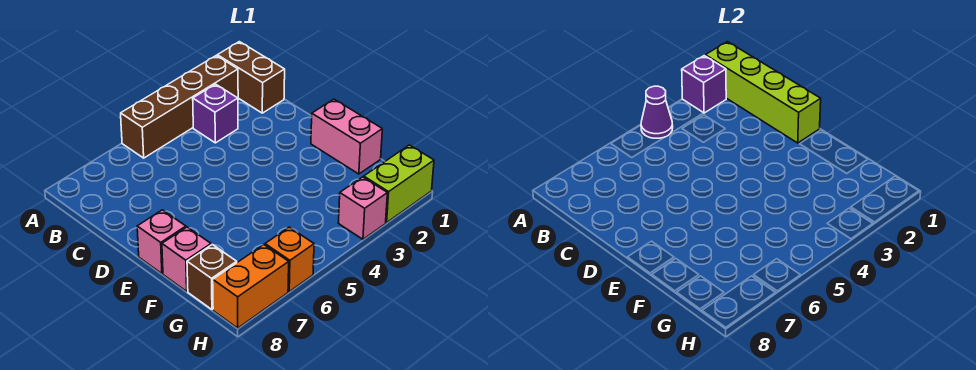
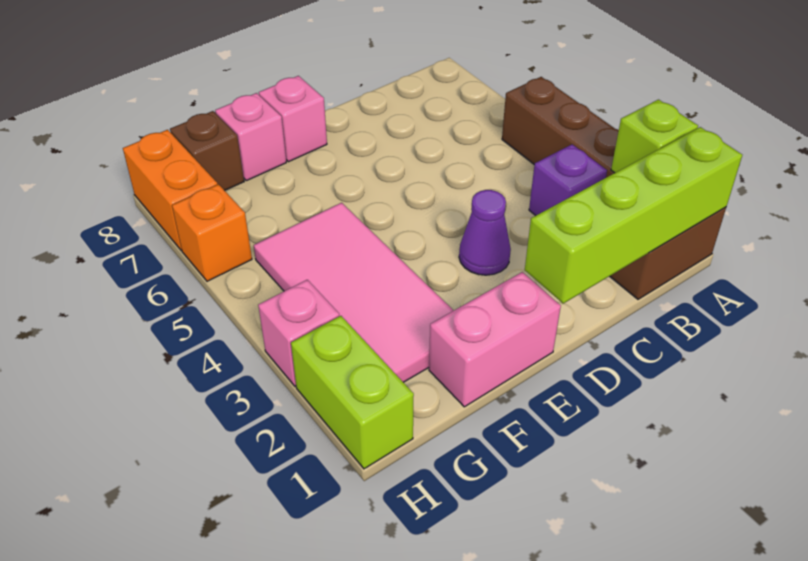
purple 1x1 brick [682,56,726,113] -> lime 1x1 brick [611,100,698,173]
purple 1x1 cone [641,86,673,138] -> purple 1x1 cone moved to [459,190,511,275]
none -> pink 2x4 tile [254,203,454,382]

